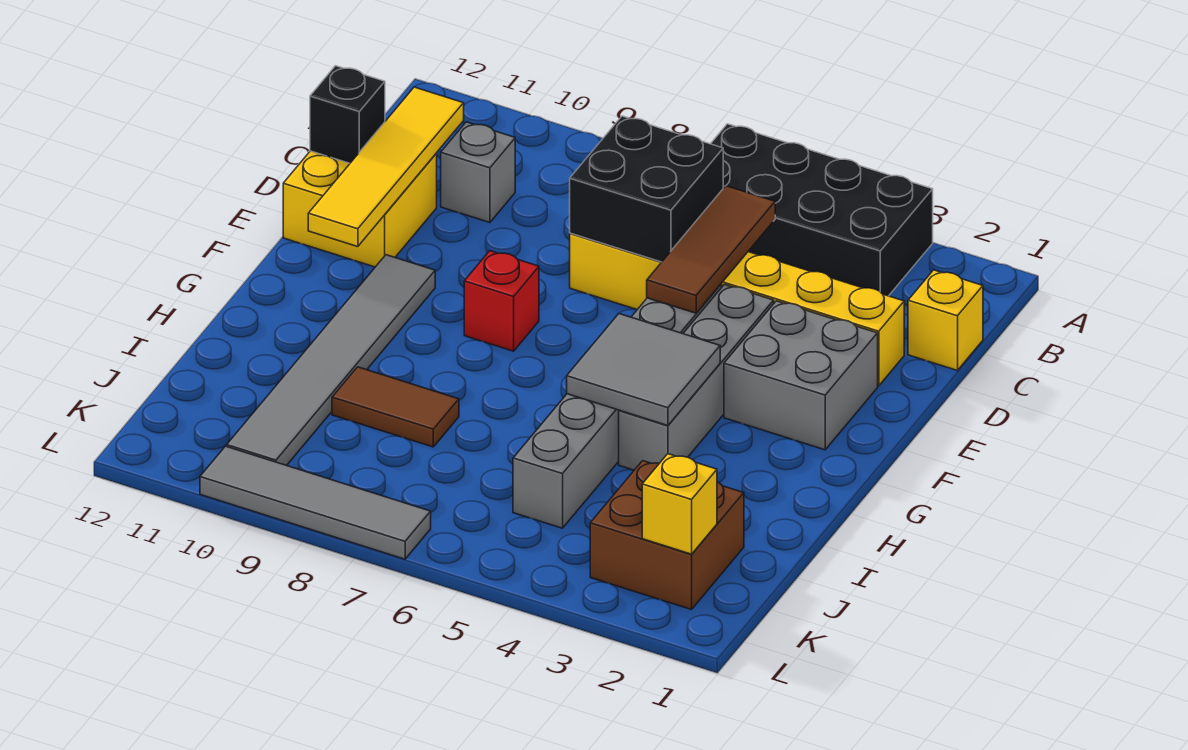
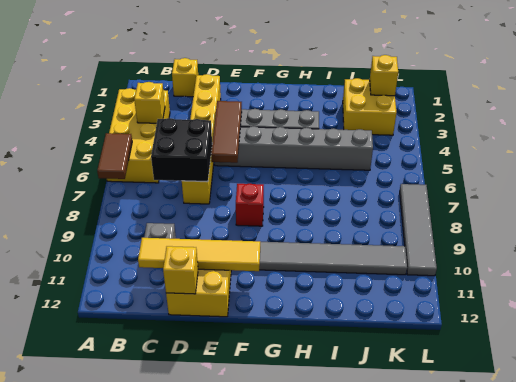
black 2x4 brick [711,124,933,296] -> yellow 2x4 brick [107,88,170,183]
none -> yellow 1x1 brick [134,82,165,123]
brown 1x3 tile [647,186,775,313] -> brown 1x3 tile turned to [211,101,242,163]
black 1x1 brick [310,66,385,163] -> yellow 1x1 brick [163,246,198,294]
grey 2x2 brick [724,301,878,450] -> none
grey 2x2 tile [567,314,720,426] -> none
brown 1x2 tile [332,367,459,447] -> brown 1x2 tile moved to [97,133,132,179]
brown 2x2 brick [590,461,744,610] -> yellow 2x2 brick [343,78,397,135]

